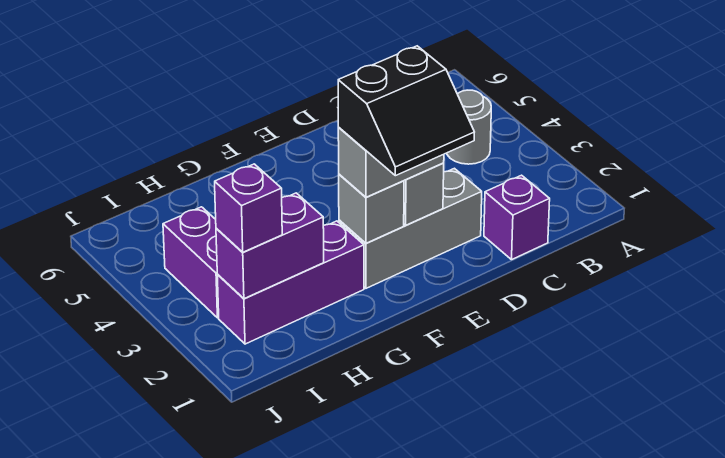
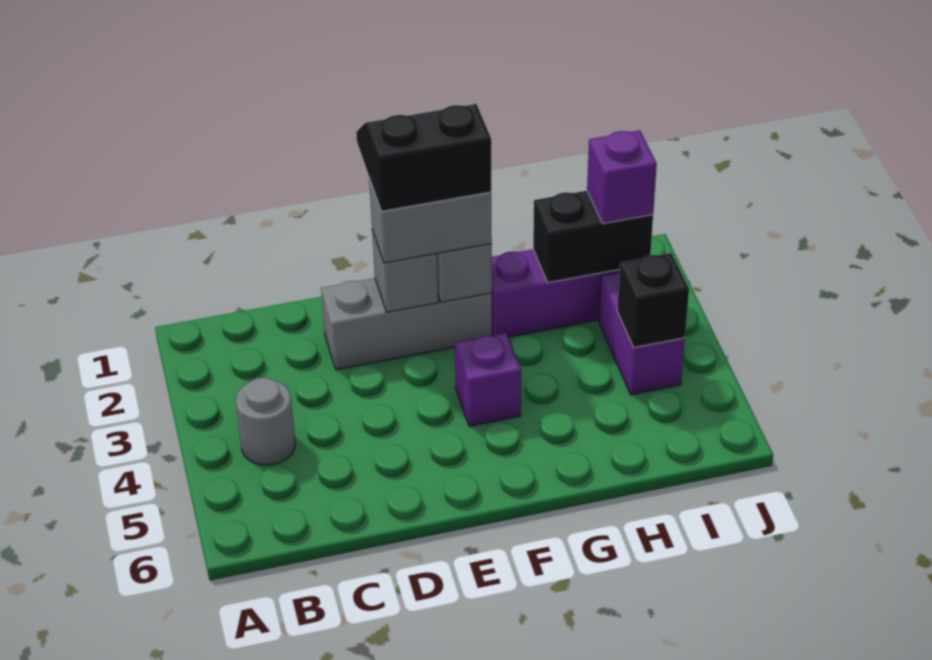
purple 1x1 brick [484,175,550,260] -> purple 1x1 brick moved to [455,333,521,426]
purple 1x2 brick [216,193,324,299] -> black 1x2 brick [533,191,653,283]
none -> black 1x1 brick [617,253,689,347]

